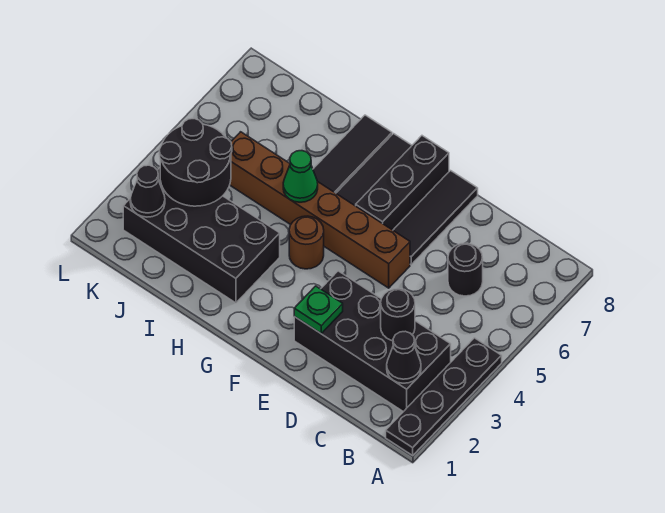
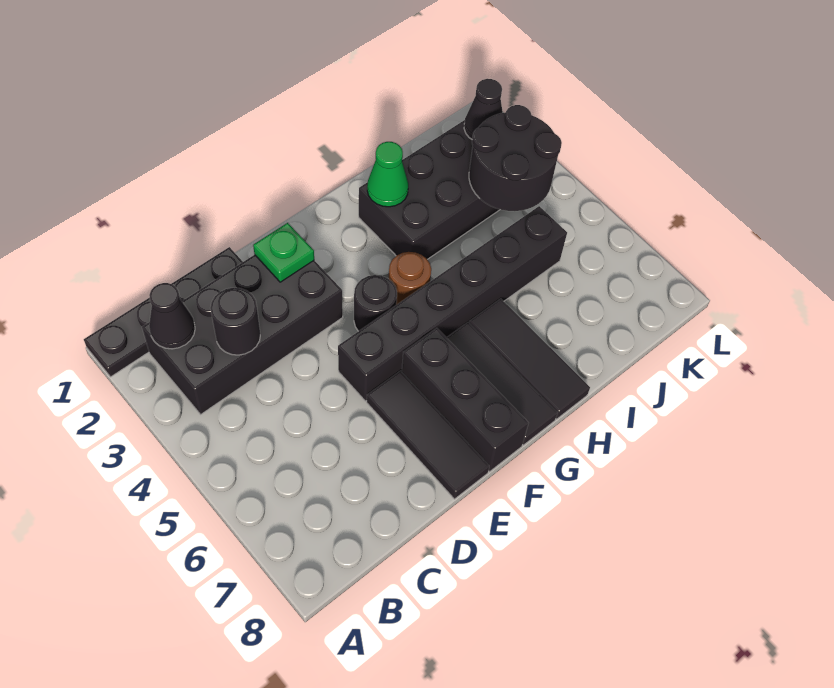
black 1x4 plate [386,338,502,455] -> black 1x4 plate turned to [84,247,243,377]
black 1x1 round brick [448,243,483,296] -> black 1x1 round brick moved to [354,275,397,331]
brown 1x6 brick [230,132,410,288] -> black 1x6 brick [338,206,567,401]
green 1x1 cone [283,151,318,202] -> green 1x1 cone moved to [367,142,408,207]

